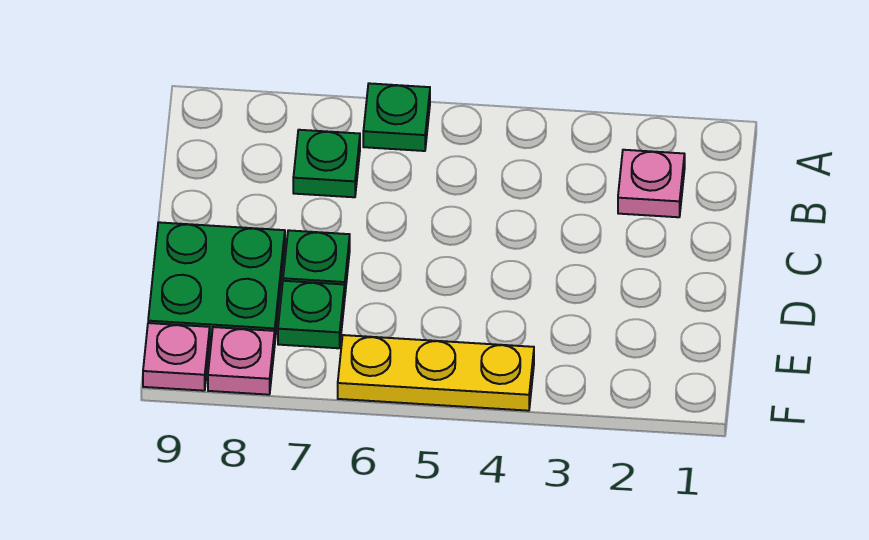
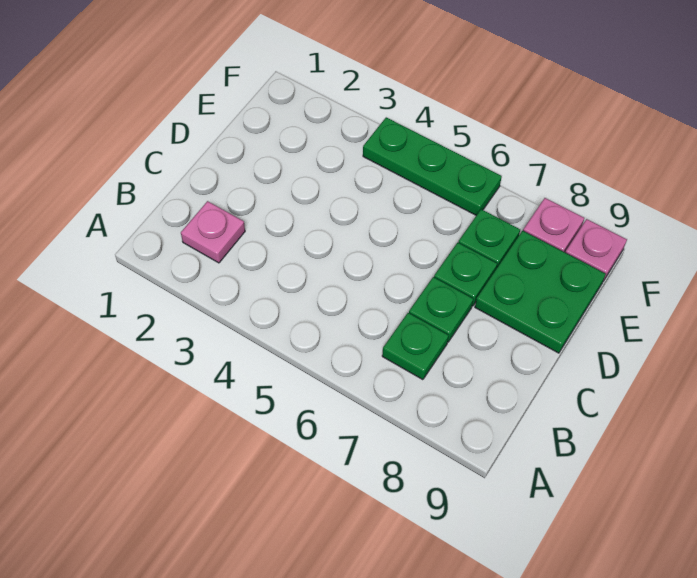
green 1x1 plate [363,83,430,151] -> green 1x1 plate moved to [409,277,473,342]
yellow 1x3 plate [338,335,534,411] -> green 1x3 plate [363,117,502,216]

